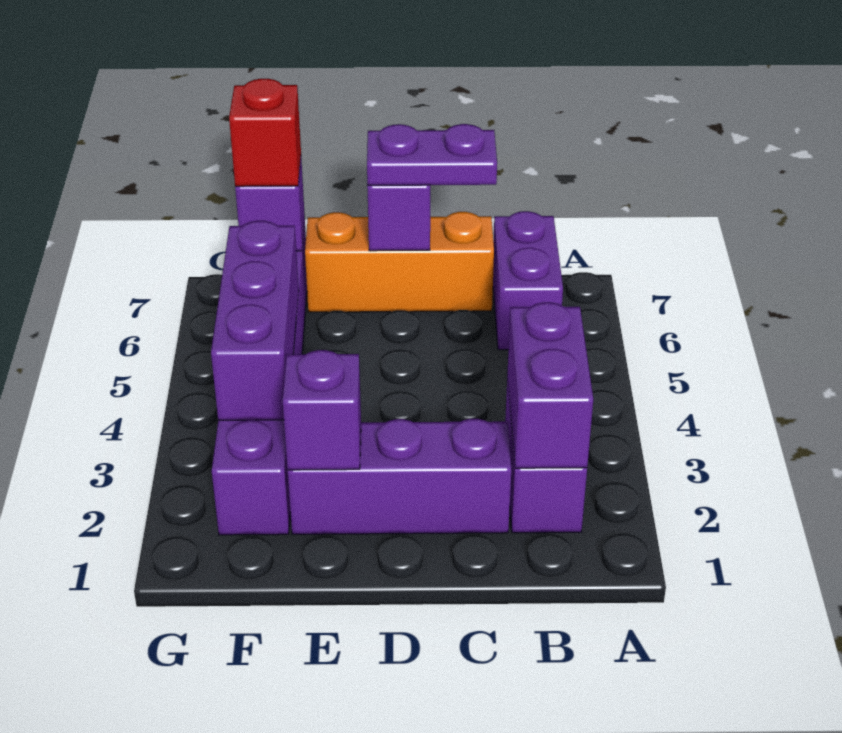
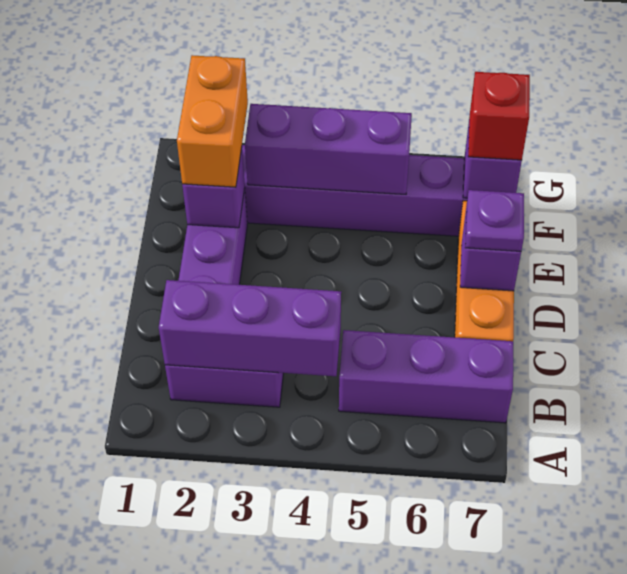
purple 1x2 brick [507,302,593,468] -> purple 1x3 brick [159,280,341,376]
purple 1x2 brick [493,211,563,350] -> purple 1x3 brick [339,330,513,423]
purple 1x2 plate [367,124,497,185] -> purple 1x1 plate [465,190,524,251]
none -> orange 1x2 brick [177,55,248,187]

